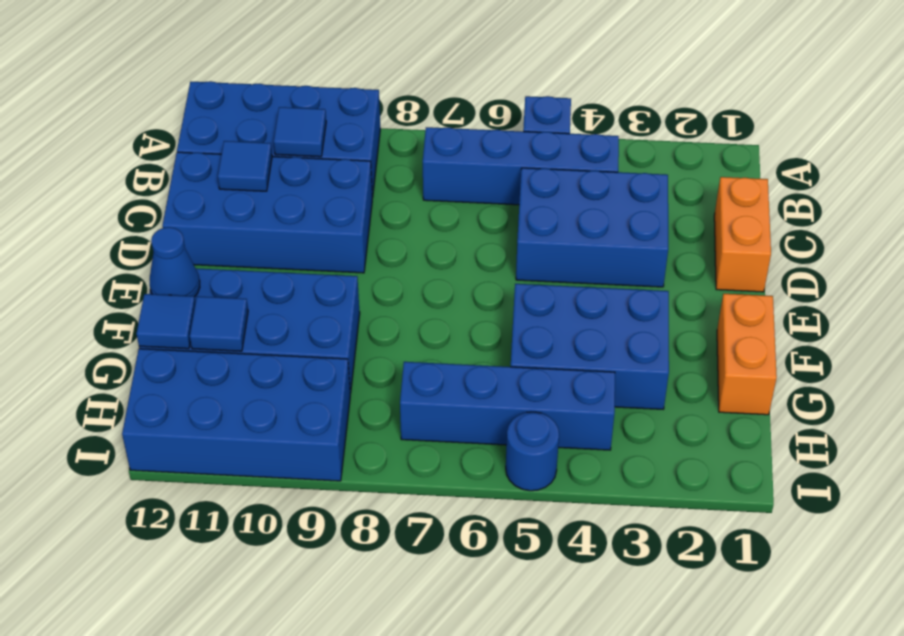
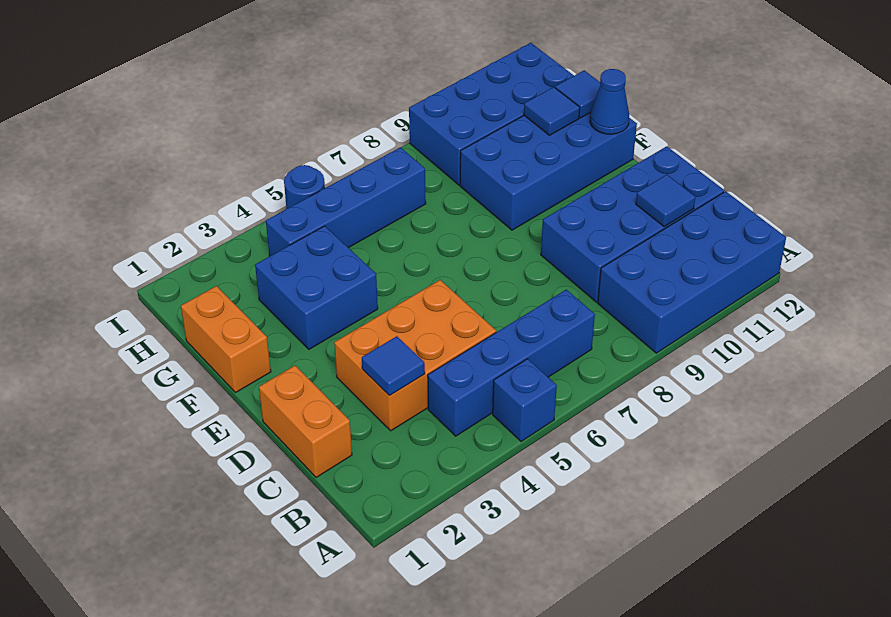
blue 1x1 tile [274,107,326,157] -> blue 1x1 tile moved to [362,336,425,396]
blue 2x3 brick [516,168,668,287] -> orange 2x3 brick [334,280,496,431]
blue 2x3 brick [511,284,669,409] -> blue 2x2 brick [255,226,378,349]

